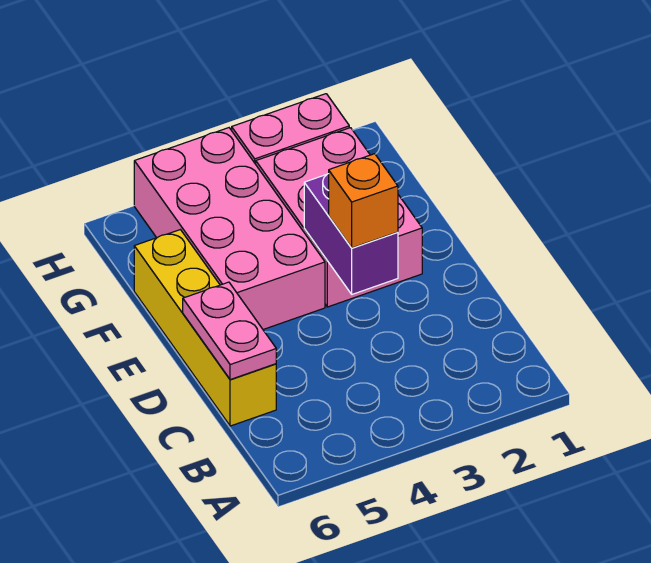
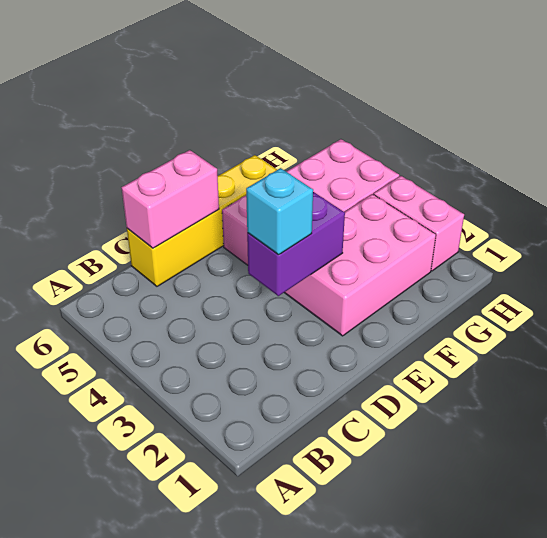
pink 1x2 plate [183,282,276,380] -> pink 1x2 brick [122,150,219,248]
orange 1x1 brick [329,154,398,248] -> cyan 1x1 brick [246,168,313,255]

